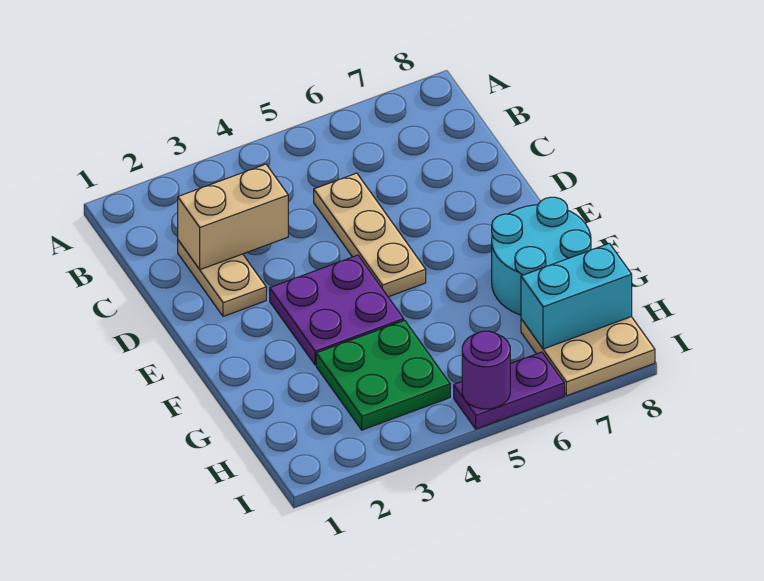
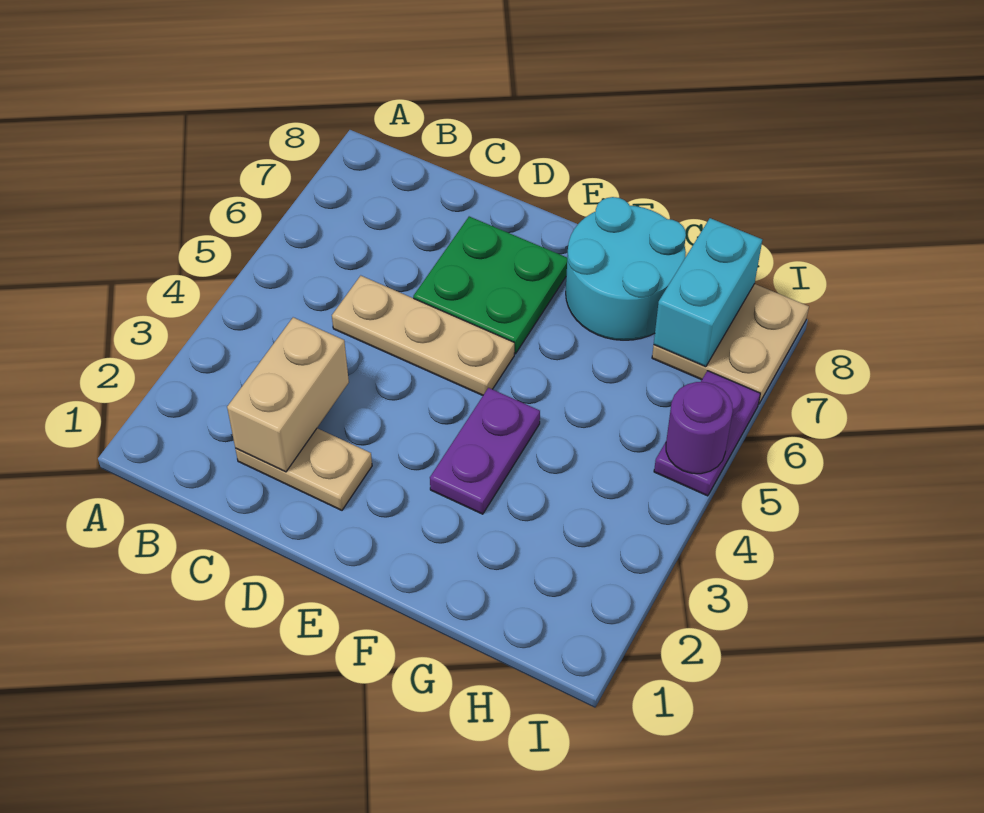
purple 2x2 plate [270,255,404,365] -> purple 1x2 plate [430,388,540,514]
green 2x2 plate [316,320,450,430] -> green 2x2 plate moved to [413,216,567,354]

